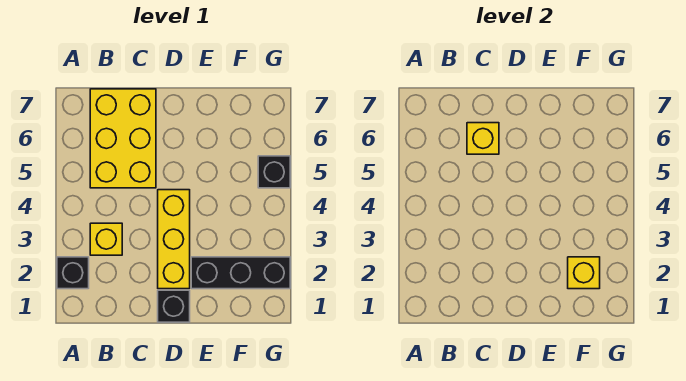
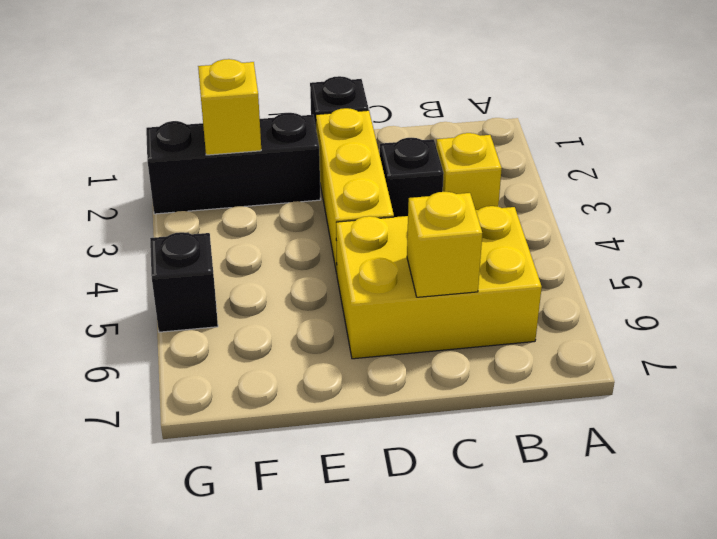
black 1x1 brick [57,257,89,289] -> black 1x1 brick moved to [380,138,444,217]
yellow 2x3 brick [90,89,156,188] -> yellow 2x3 brick turned to [336,206,542,359]

